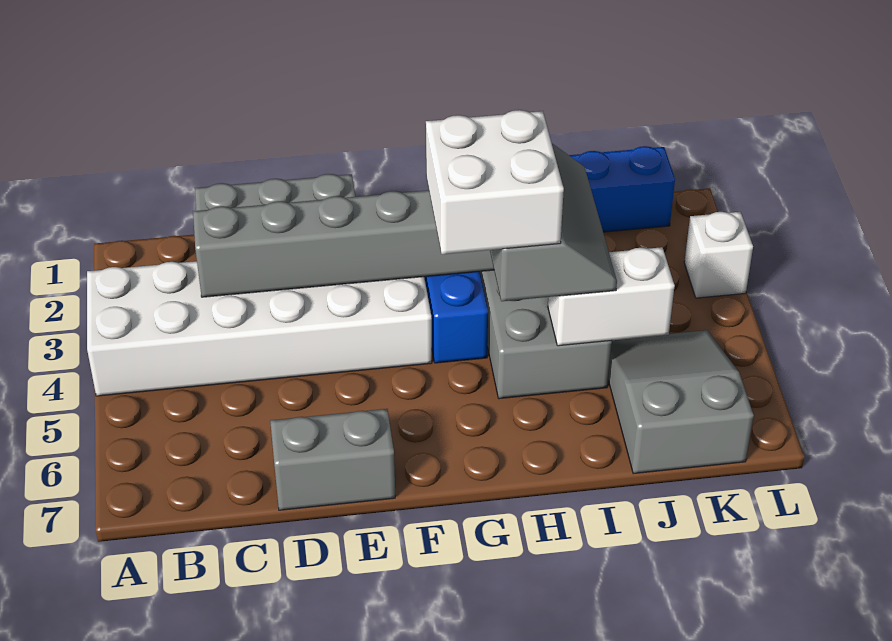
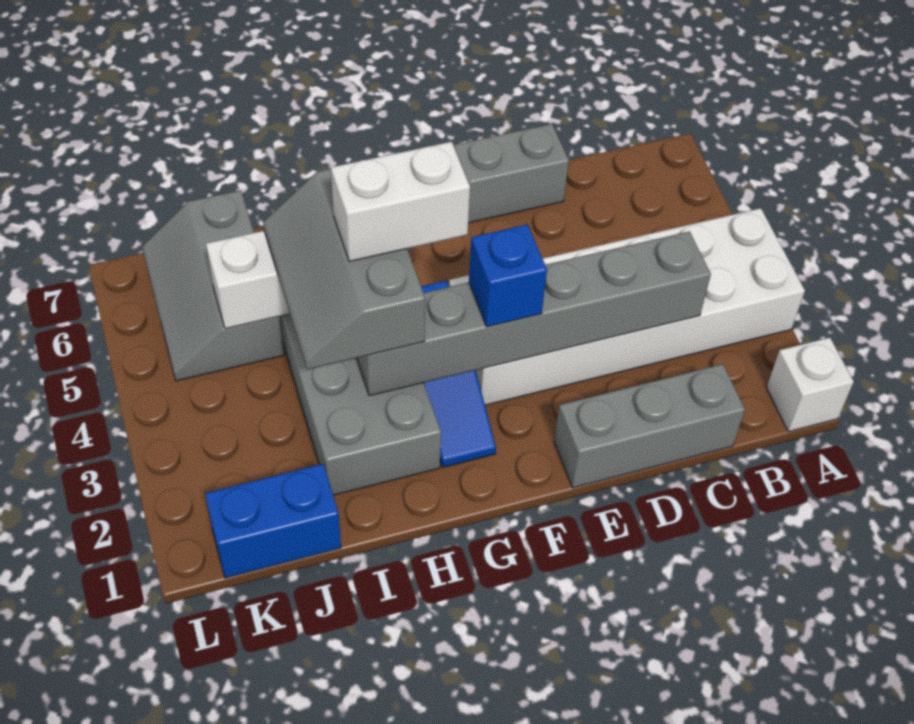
none -> blue 1x1 brick [469,224,547,327]
white 2x2 brick [426,110,564,254] -> white 1x2 brick [331,142,470,262]
grey 2x3 slope [608,330,754,474] -> grey 2x3 slope turned to [142,190,284,381]
white 1x1 brick [684,212,753,298] -> white 1x1 brick moved to [767,338,854,432]

